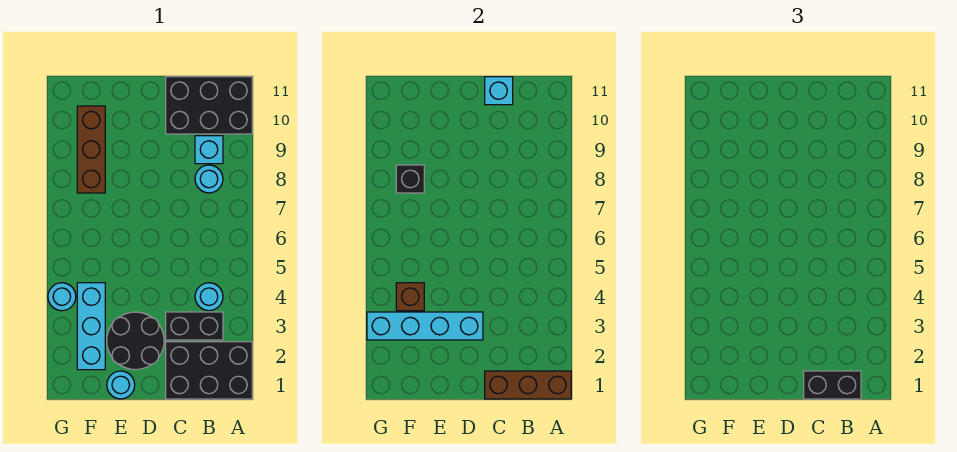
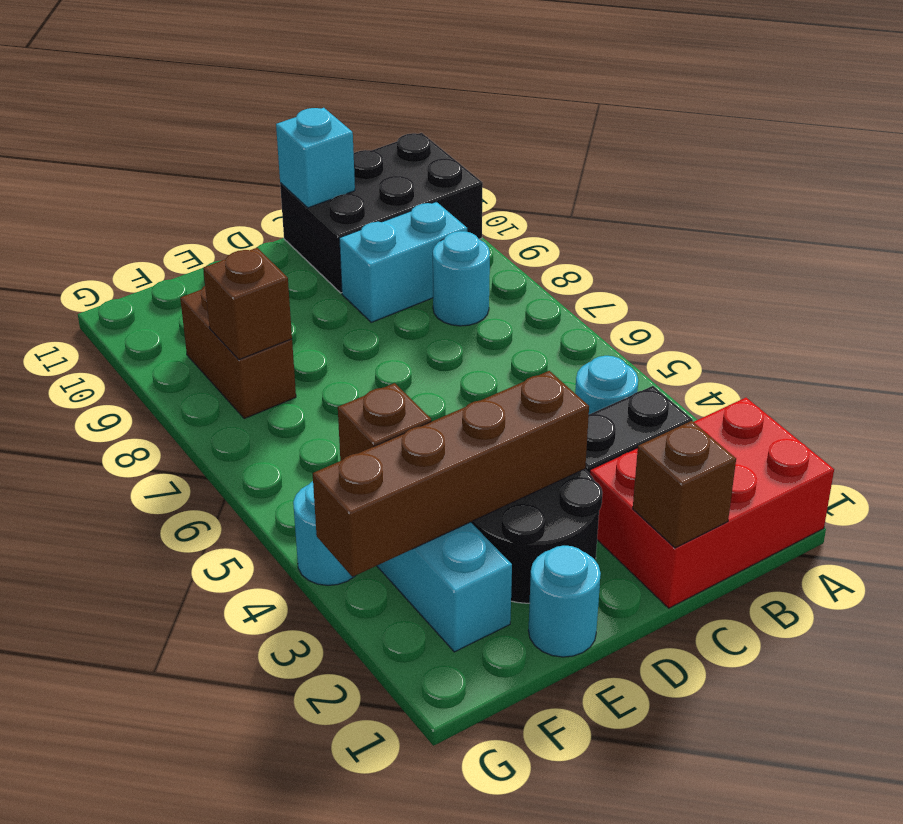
black 2x3 brick [166,342,252,399] -> red 2x3 brick [590,398,834,608]
brown 1x3 brick [485,371,571,399] -> brown 1x1 brick [633,421,736,548]
black 1x2 brick [804,371,861,399] -> none
cyan 1x1 brick [195,136,223,164] -> cyan 1x2 brick [339,202,467,322]
cyan 1x4 brick [367,312,483,340] -> brown 1x4 brick [313,371,589,577]
brown 1x3 brick [77,106,105,193] -> brown 1x2 brick [180,286,296,419]
black 1x1 brick [396,165,424,193] -> brown 1x1 brick [203,248,292,360]

